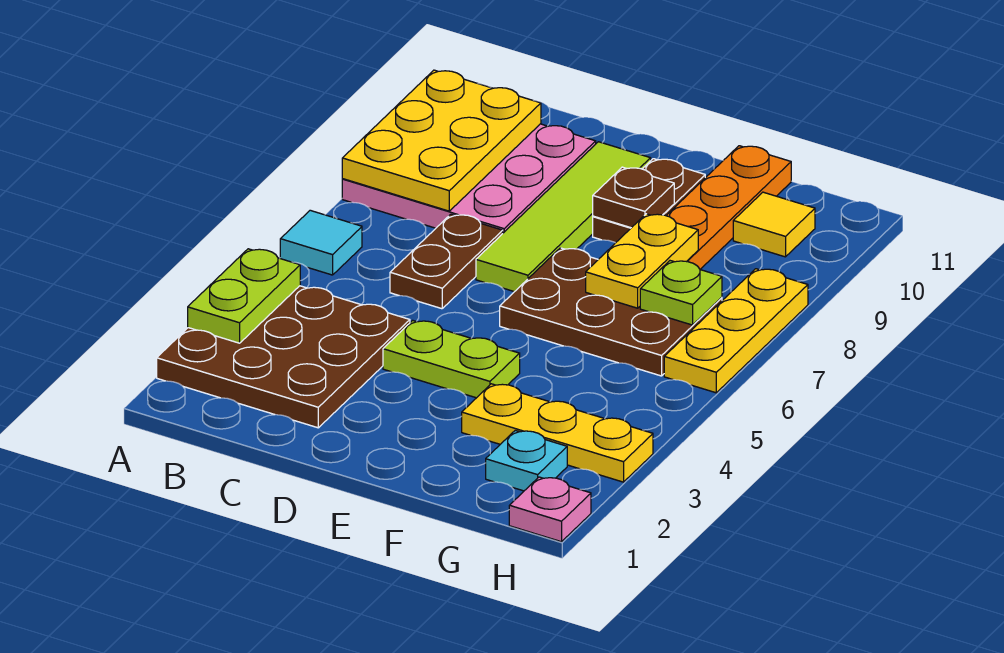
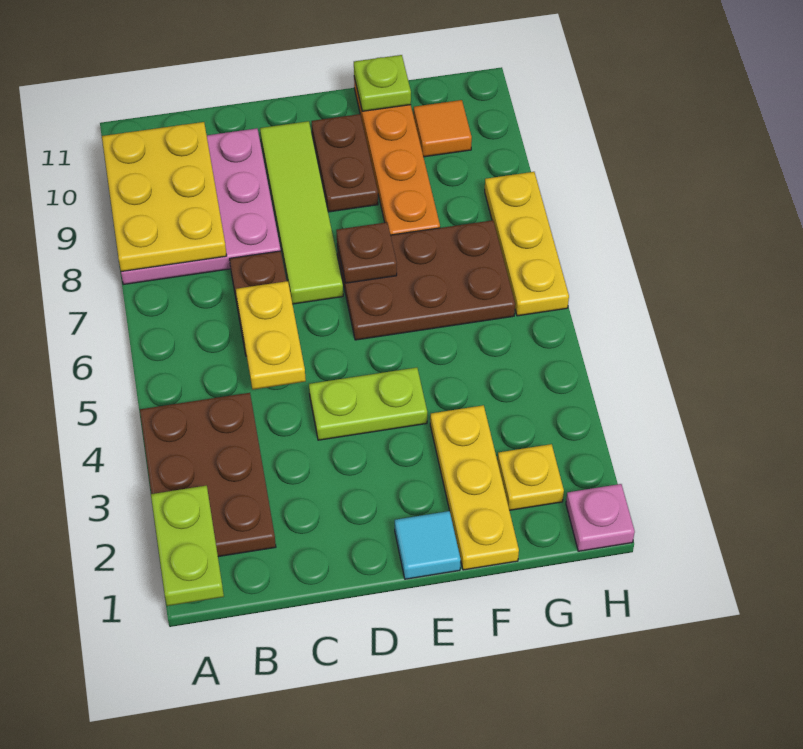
brown 3x3 plate [157,286,410,428] -> brown 2x3 plate [140,393,276,557]
lime 1x2 plate [188,249,300,343] -> lime 1x2 plate moved to [151,486,224,606]
cyan 1x1 tile [280,210,362,275] -> cyan 1x1 tile moved to [395,511,461,579]
brown 1x1 plate [593,167,674,228] -> brown 1x1 plate moved to [336,222,397,283]
yellow 1x3 plate [462,384,653,482] -> yellow 1x3 plate turned to [430,405,519,570]
yellow 1x2 plate [586,214,698,308] -> yellow 1x2 plate moved to [236,281,306,389]
cyan 1x1 plate [486,430,567,491] -> yellow 1x1 plate [497,444,564,510]
lime 1x1 plate [640,261,722,325] -> lime 1x1 plate moved to [354,55,411,111]
yellow 1x1 tile [733,192,815,257] -> orange 1x1 tile [414,100,472,157]

